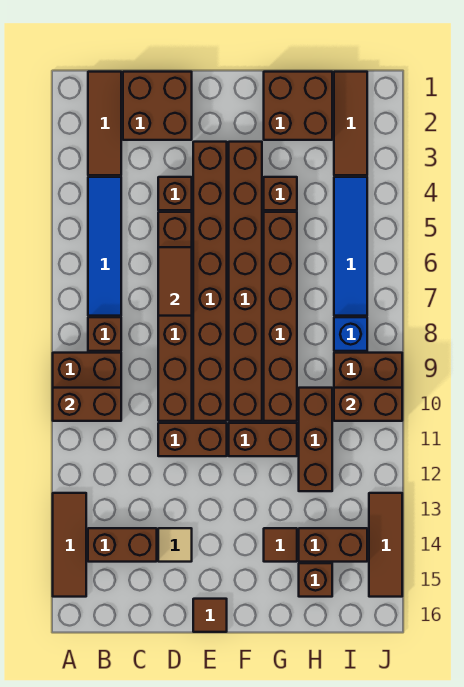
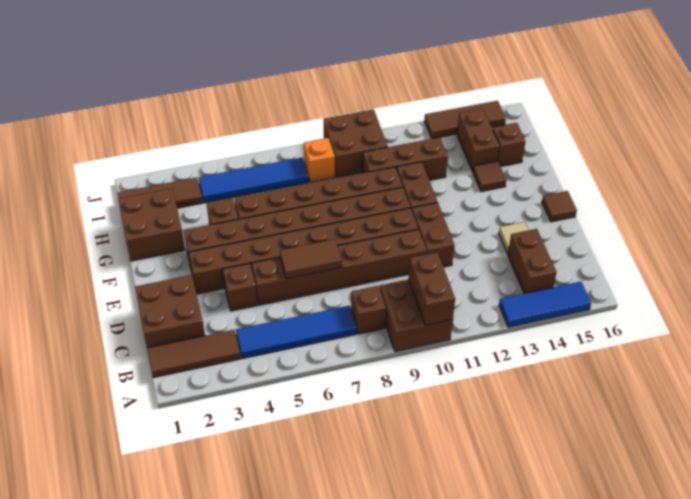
brown 1x3 tile [53,493,86,597] -> blue 1x3 tile [499,282,591,327]
blue 1x1 brick [334,317,367,351] -> orange 1x1 brick [304,138,335,182]
brown 1x2 brick [334,388,402,421] -> none

